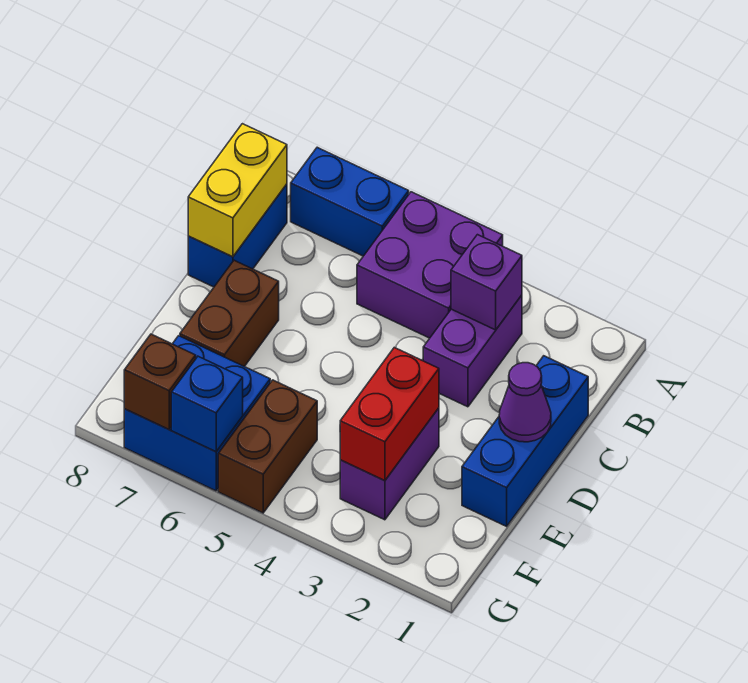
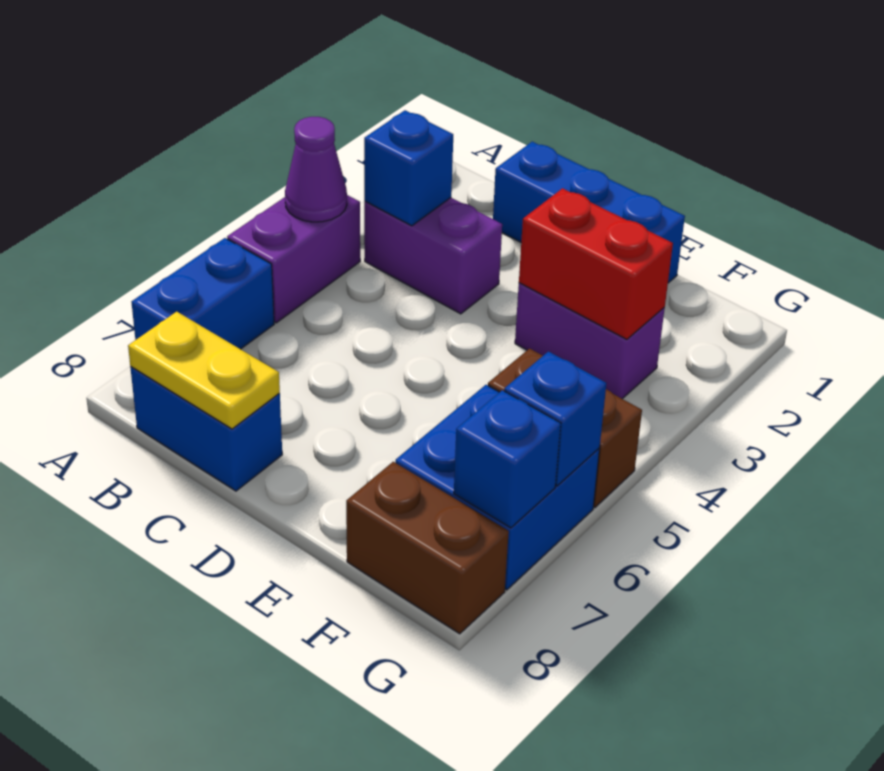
purple 2x2 brick [357,192,503,338] -> purple 1x2 brick [227,195,360,323]
purple 1x1 brick [451,235,522,330] -> blue 1x1 brick [364,110,453,226]
yellow 1x2 brick [188,124,287,257] -> yellow 1x2 plate [128,312,280,429]
purple 1x1 cone [499,363,551,442] -> purple 1x1 cone moved to [285,117,347,222]
brown 1x2 brick [180,260,279,366] -> brown 1x2 brick moved to [346,462,509,634]
brown 1x1 brick [124,334,196,430] -> blue 1x1 brick [454,390,561,528]

